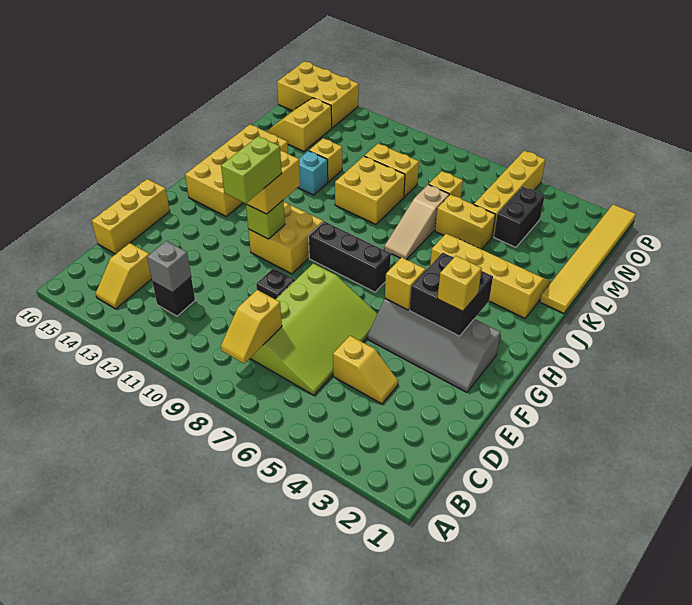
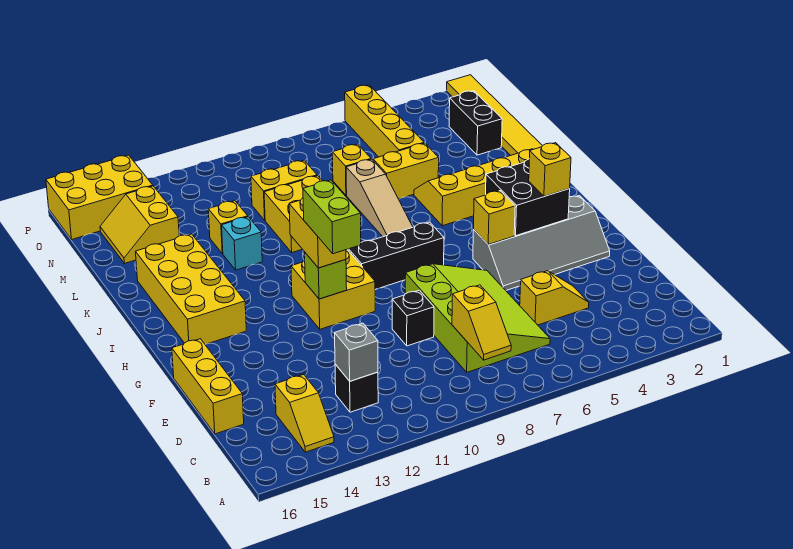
black 1x2 brick [494,187,545,247] -> black 1x2 brick moved to [449,91,502,155]

